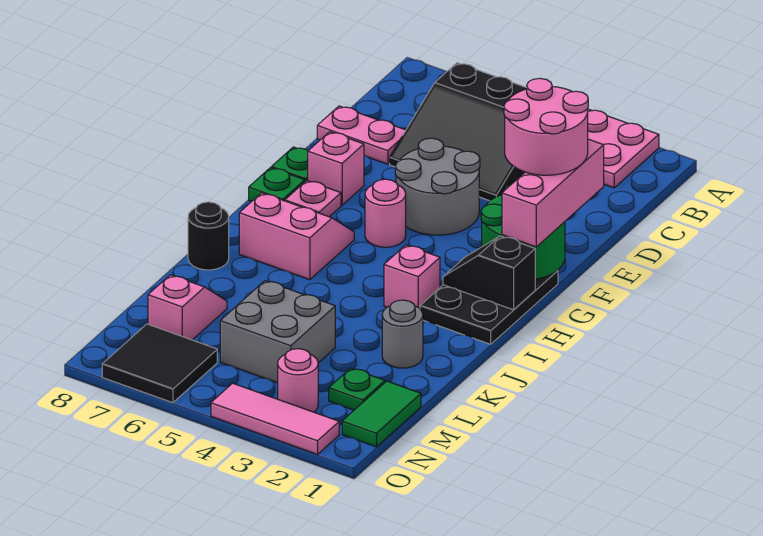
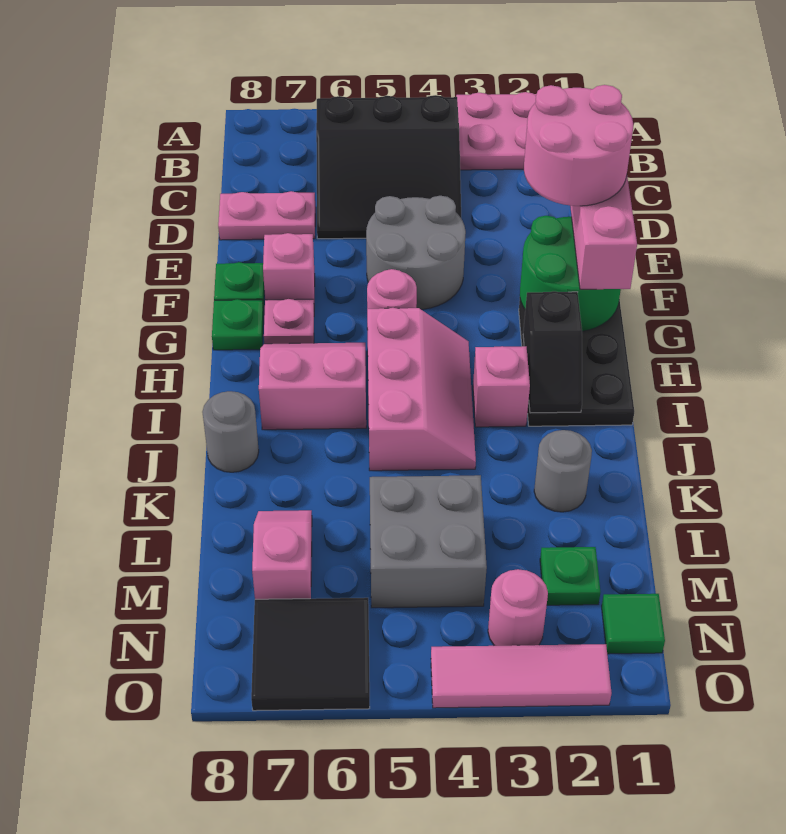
black 1x2 slope [443,236,535,310] -> black 1x2 slope turned to [523,291,582,413]
none -> pink 2x3 slope [367,308,476,471]
black 1x1 round brick [188,202,229,270] -> grey 1x1 round brick [202,391,259,472]
green 1x2 tile [342,381,421,447] -> green 1x1 tile [602,594,665,654]

